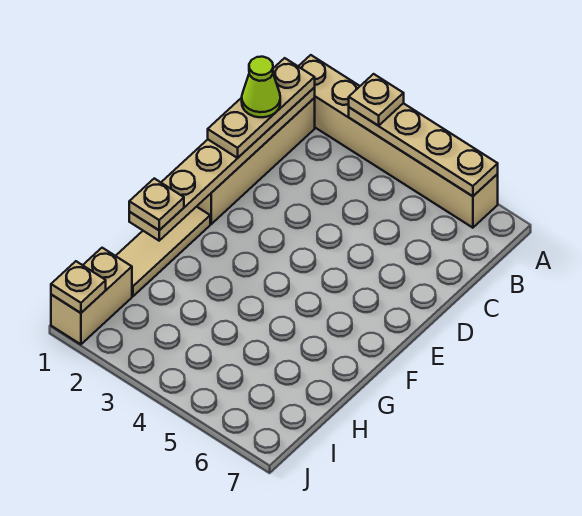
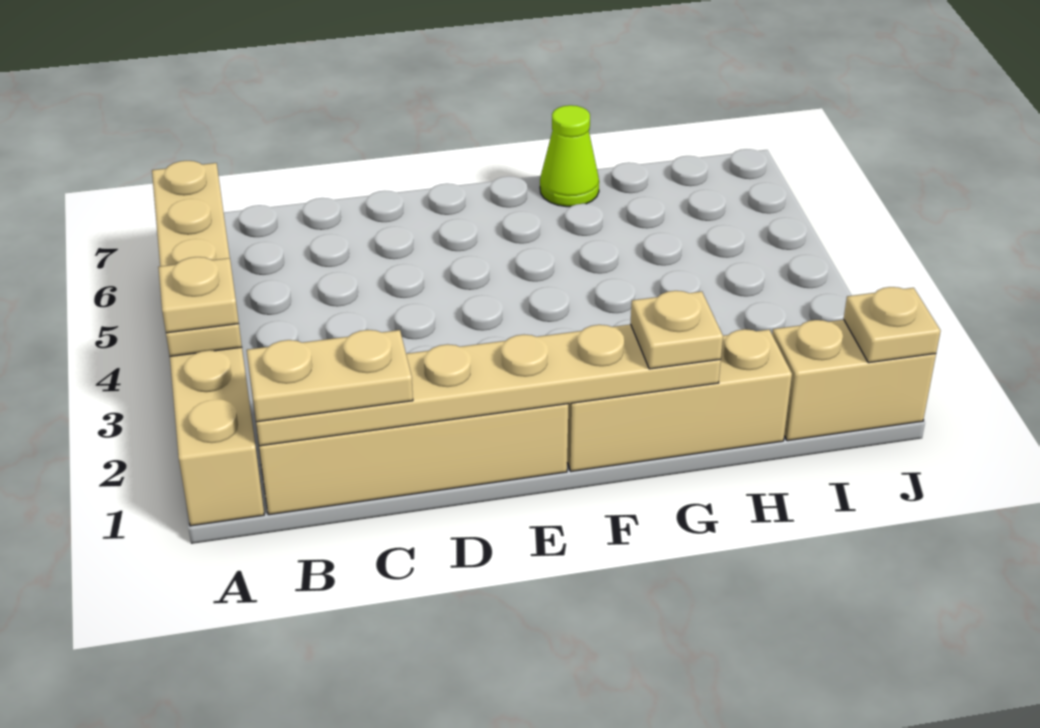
tan 1x3 plate [208,58,315,158] -> tan 1x2 plate [247,330,413,422]
lime 1x1 cone [242,57,280,117] -> lime 1x1 cone moved to [540,105,599,207]
tan 1x3 tile [116,207,210,296] -> tan 1x3 brick [567,329,792,472]

